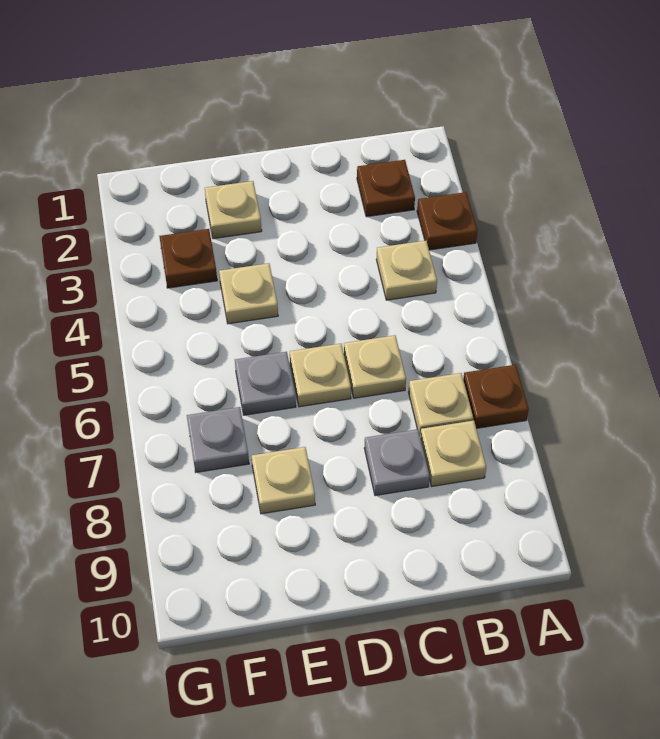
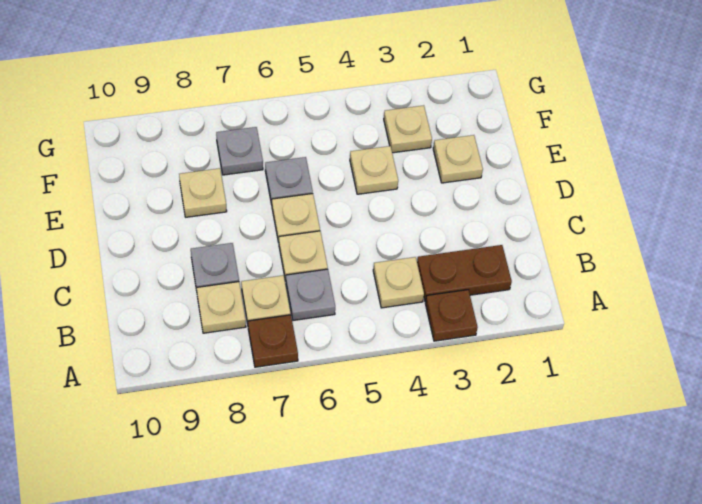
brown 1x1 plate [357,160,415,217] -> brown 1x2 plate [417,245,512,302]
none -> grey 1x1 plate [286,269,335,320]
brown 1x1 plate [159,229,217,288] -> tan 1x1 plate [384,105,432,153]

